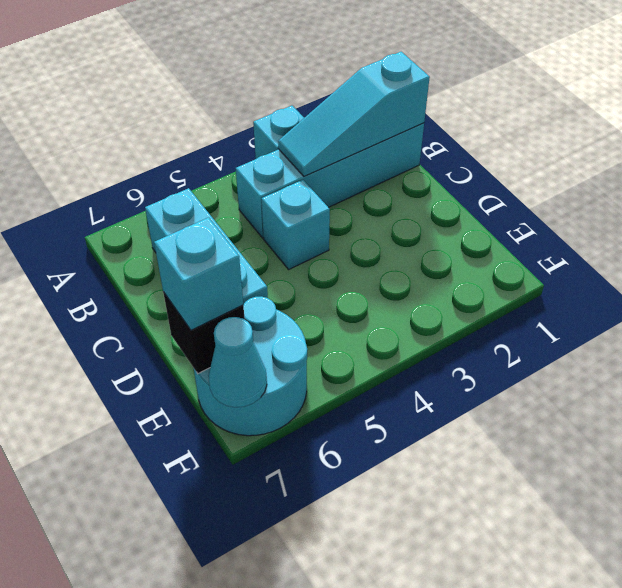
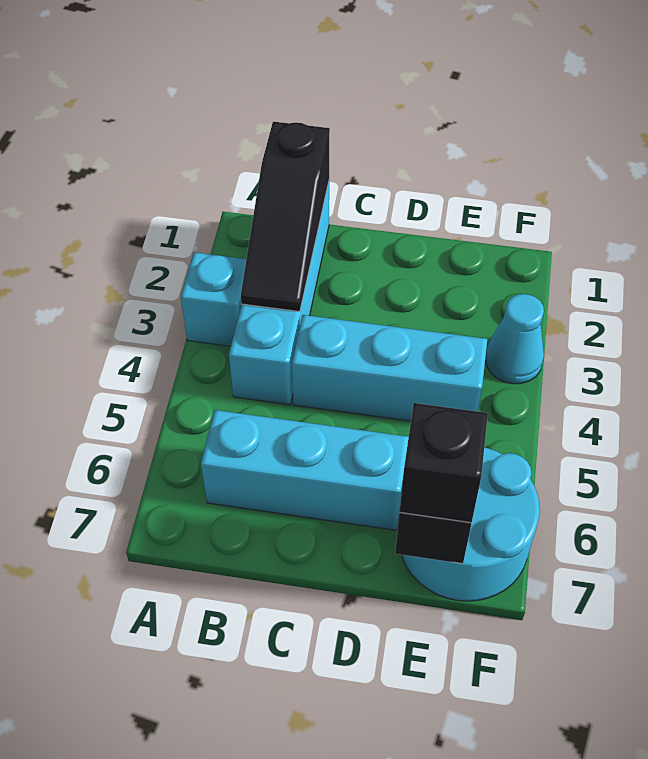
cyan 1x3 slope [278,52,430,176] -> black 1x3 slope [241,122,330,312]
cyan 1x1 brick [262,180,330,269] -> cyan 1x3 brick [292,315,487,421]
cyan 1x1 brick [154,218,243,330] -> black 1x1 brick [400,403,488,523]
cyan 1x1 cone [209,317,267,407] -> cyan 1x1 cone moved to [485,294,544,384]

